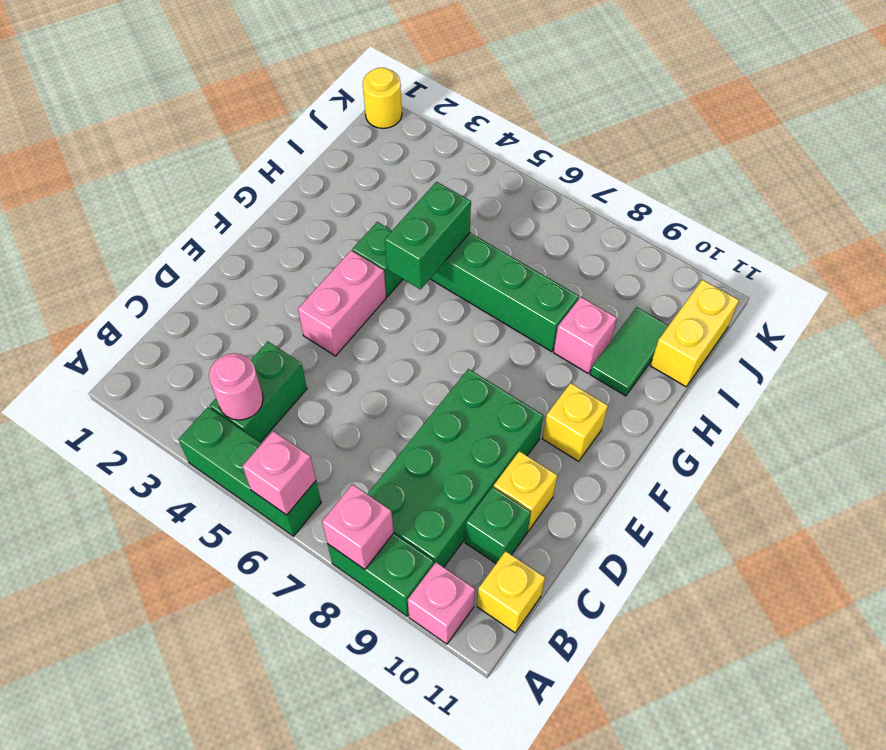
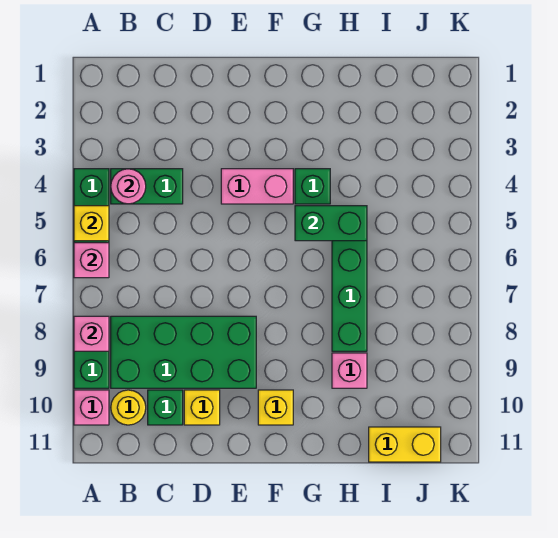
yellow 1x1 brick [477,551,545,633] -> yellow 1x1 brick moved to [74,206,109,241]
green 1x2 tile [590,307,669,396] -> none
yellow 1x1 round brick [363,68,402,129] -> yellow 1x1 round brick moved to [111,390,146,425]

